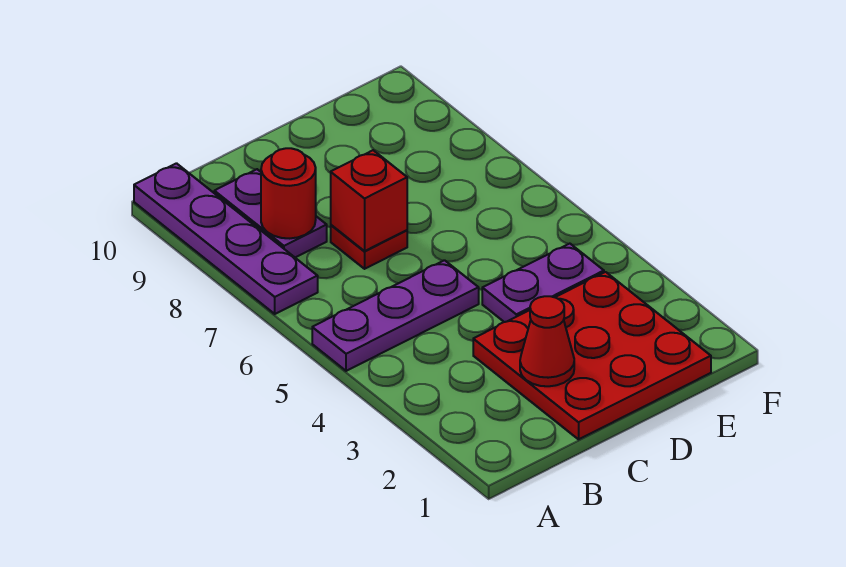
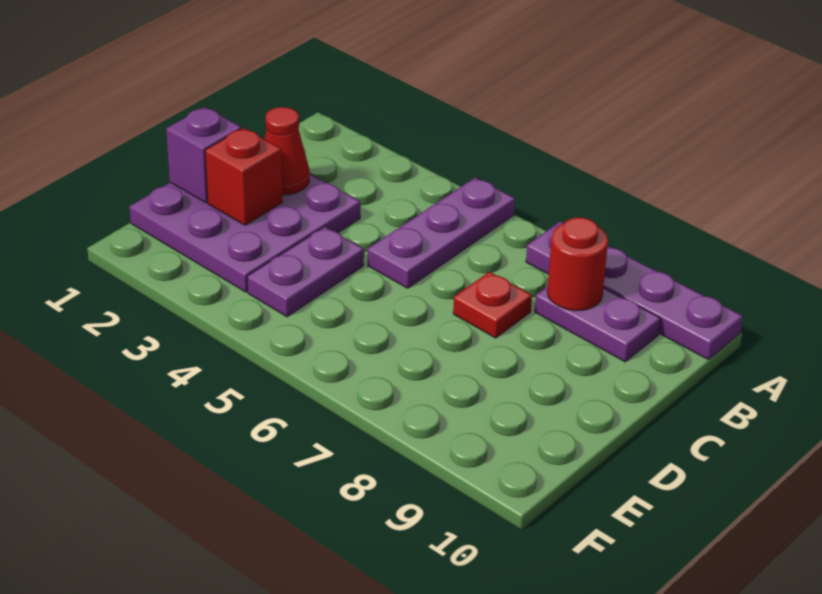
red 3x3 plate [473,272,711,439] -> purple 3x3 plate [129,174,360,292]
red 1x1 brick [331,150,407,251] -> red 1x1 brick moved to [205,128,282,225]
none -> purple 1x1 brick [166,107,241,203]

